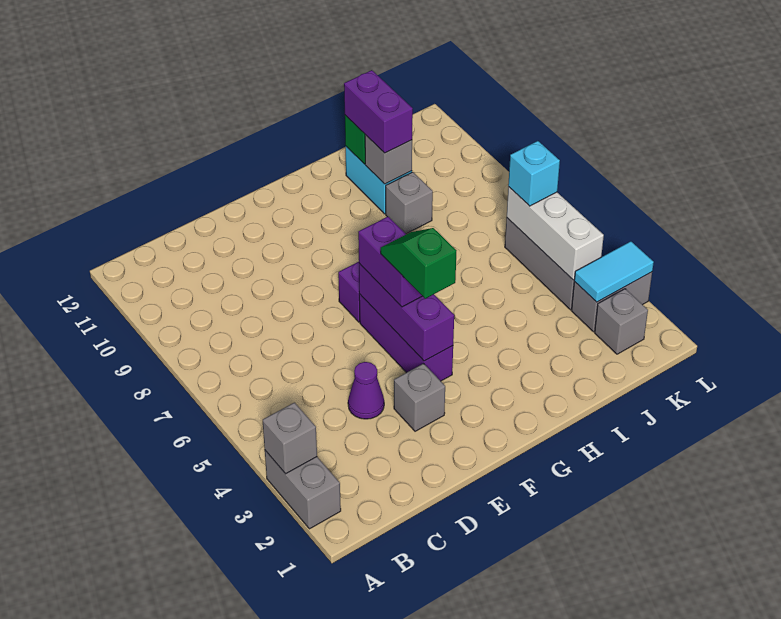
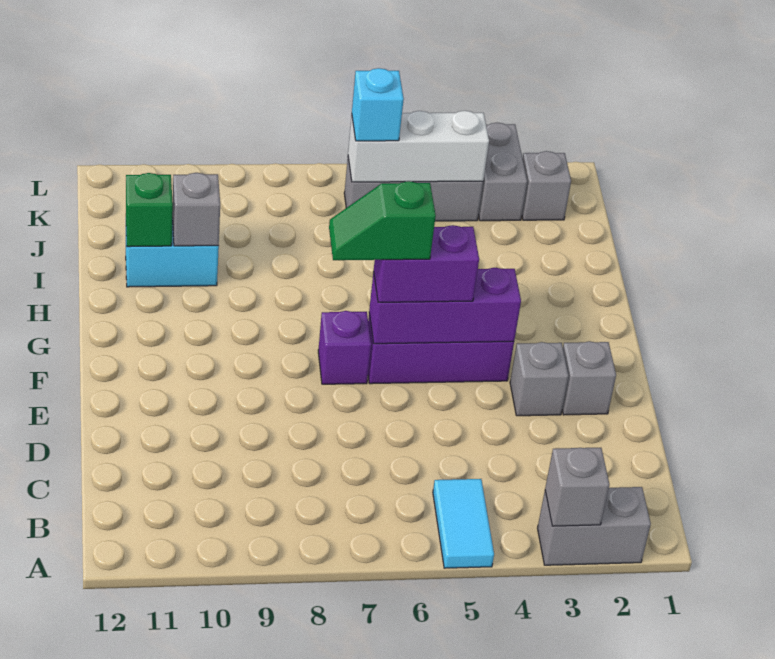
purple 1x1 cone [348,362,384,419] -> none
green 1x2 slope [381,228,456,299] -> green 1x2 slope moved to [329,181,436,260]
grey 1x1 brick [386,172,433,234] -> grey 1x1 brick moved to [562,341,616,415]
purple 1x2 brick [344,70,413,153] -> none
cyan 1x2 tile [574,241,654,302] -> cyan 1x2 tile moved to [433,479,494,568]

